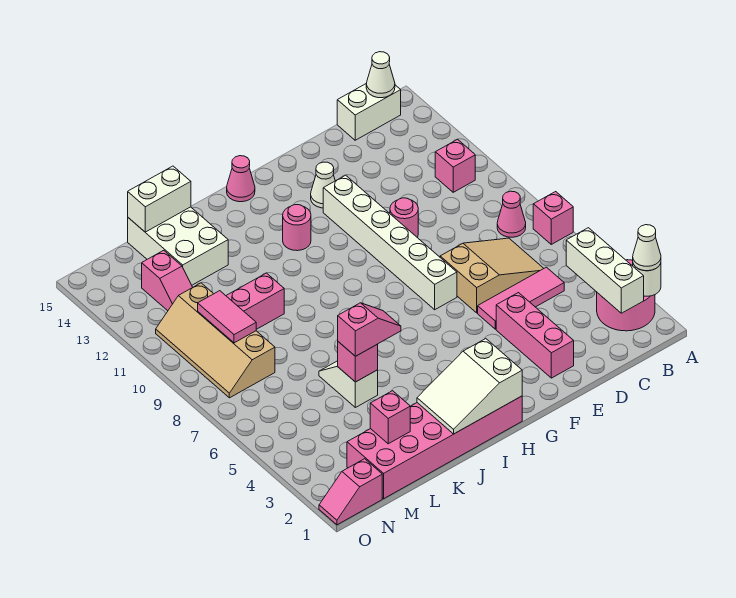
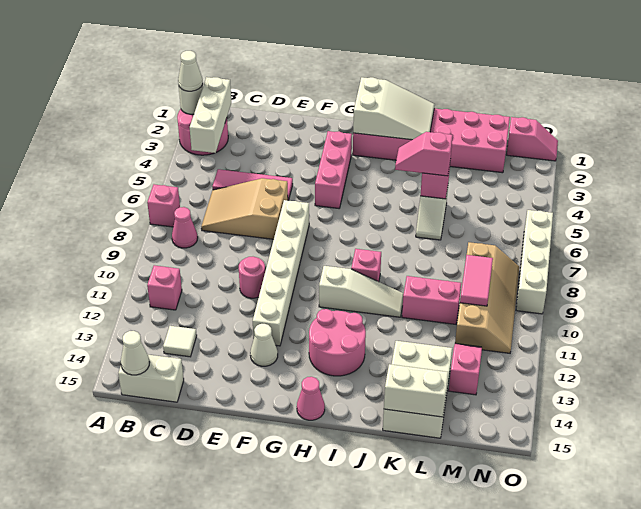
none -> white 1x1 tile [163,326,197,357]
pink 1x3 brick [496,293,574,378] -> pink 1x3 brick moved to [315,131,352,208]
none -> white 1x3 slope [319,266,404,317]
pink 1x1 round brick [283,205,311,251] -> pink 2x2 round brick [309,309,366,376]
pink 1x1 brick [370,391,410,444] -> pink 1x1 brick moved to [351,249,381,282]
none -> white 1x4 brick [516,210,553,314]

